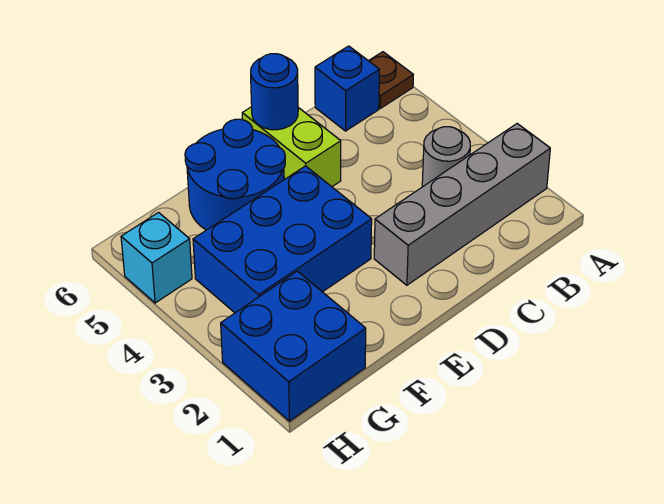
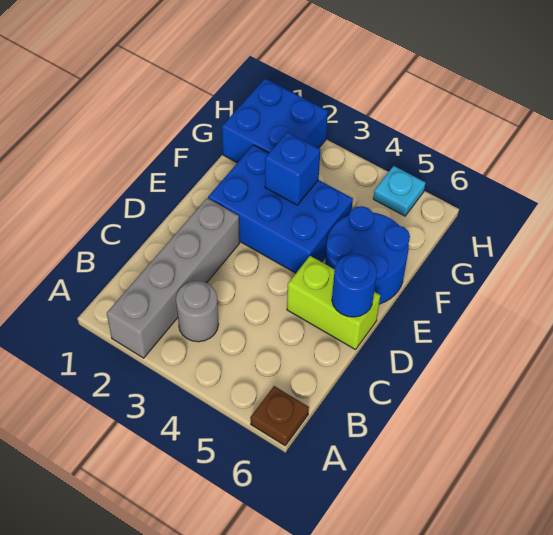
blue 1x1 brick [315,46,379,131] -> blue 1x1 brick moved to [265,132,320,205]
blue 2x3 brick [193,166,372,313] -> blue 2x3 brick turned to [208,145,353,273]
cyan 1x1 brick [121,213,192,303] -> cyan 1x1 plate [373,166,426,216]

